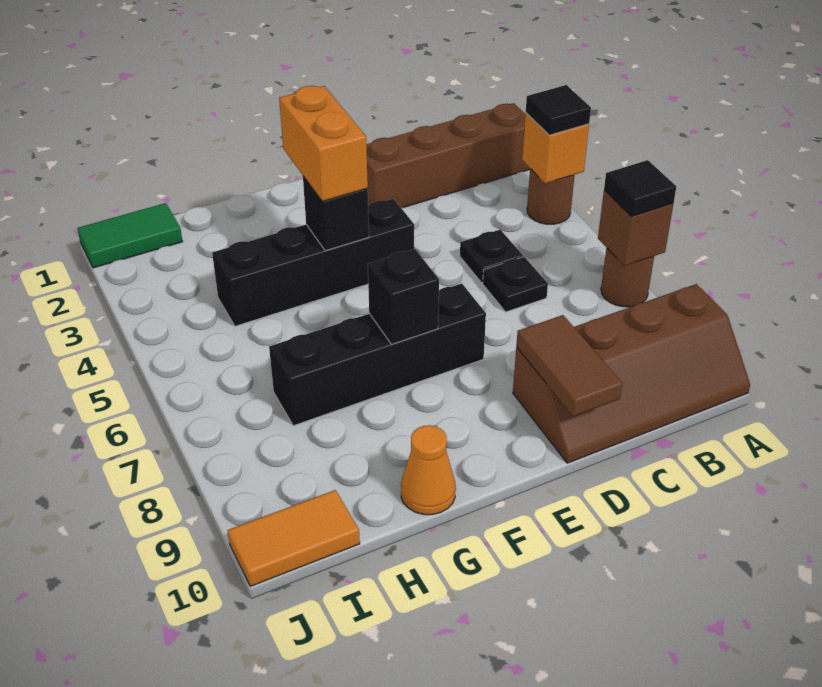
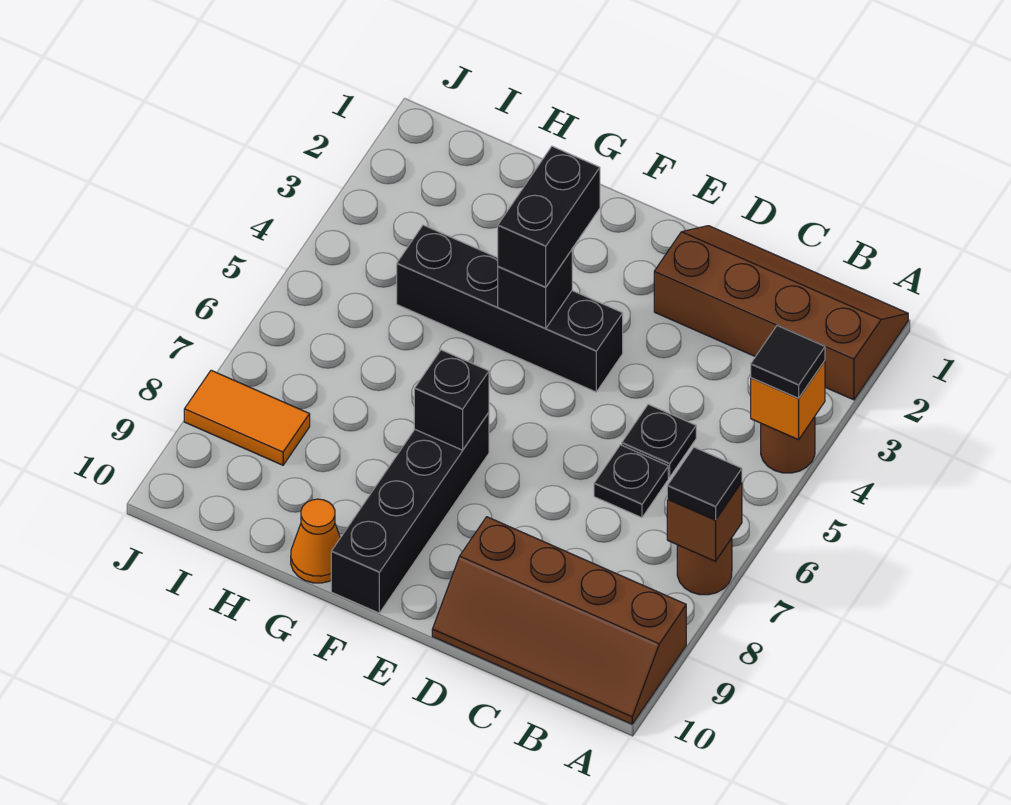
brown 1x2 tile [516,315,622,416] -> none
black 1x4 brick [269,284,486,426] -> black 1x4 brick turned to [331,413,489,613]
orange 1x2 brick [279,86,368,201] -> black 1x2 brick [498,146,600,287]
green 1x2 tile [77,203,183,268] -> none
orange 1x2 tile [227,490,360,586] -> orange 1x2 tile moved to [184,370,310,465]

